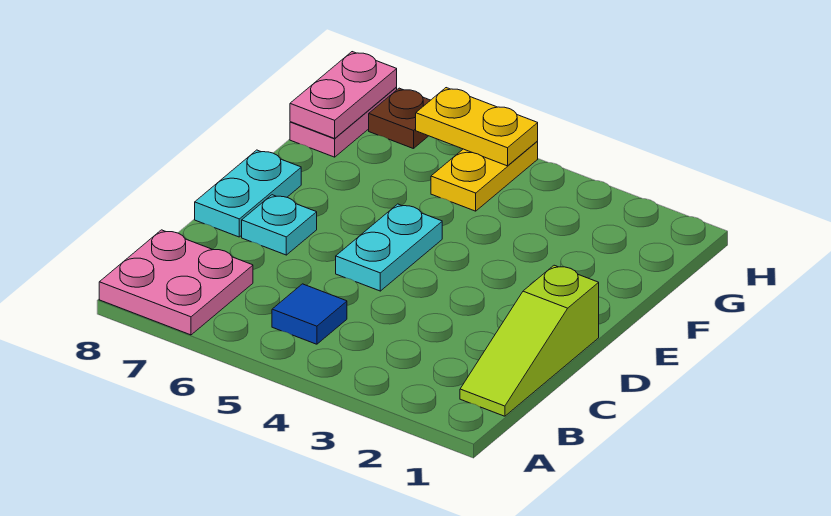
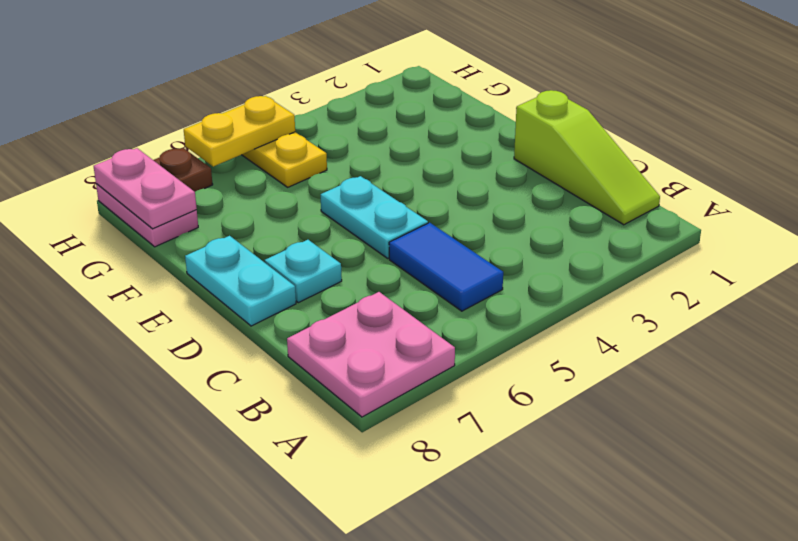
blue 1x1 tile [272,284,347,344] -> blue 1x2 tile [389,223,503,311]

